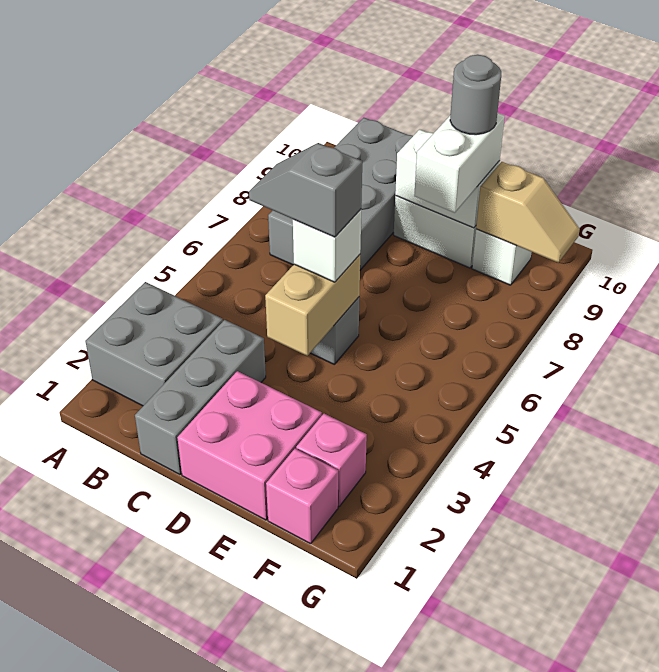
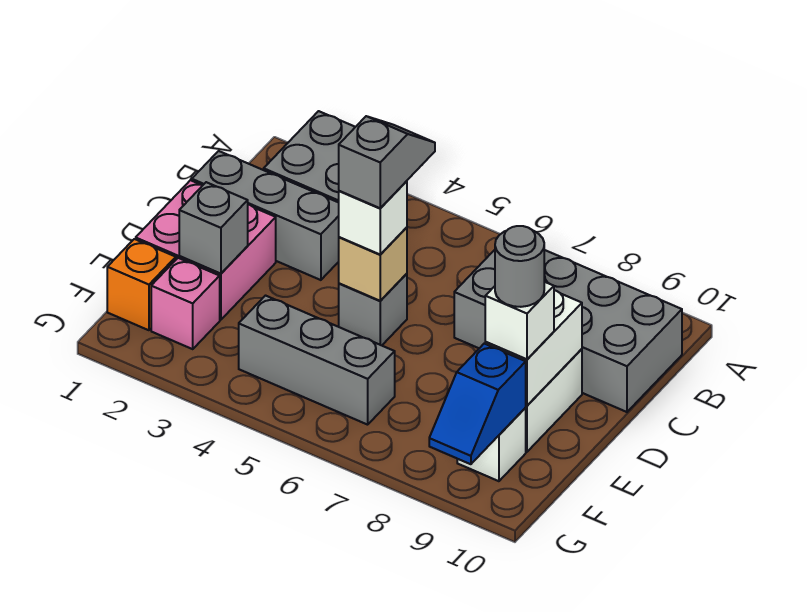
tan 1x2 brick [265,255,360,356] -> tan 1x1 brick [339,227,407,301]
none -> grey 1x1 brick [179,182,248,274]
white 1x2 brick [414,113,505,213] -> white 1x1 brick [485,282,554,359]
pink 1x1 brick [266,449,338,544] -> orange 1x1 brick [107,239,176,330]
none -> grey 1x3 brick [239,296,395,425]
tan 1x2 slope [476,162,580,263] -> blue 1x2 slope [429,344,526,464]

